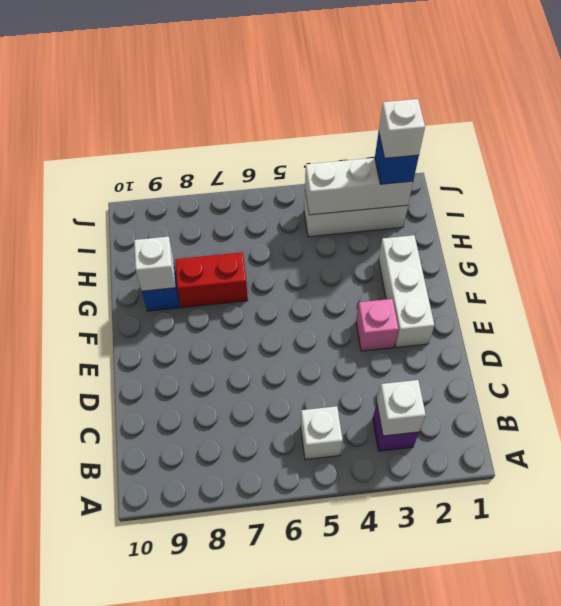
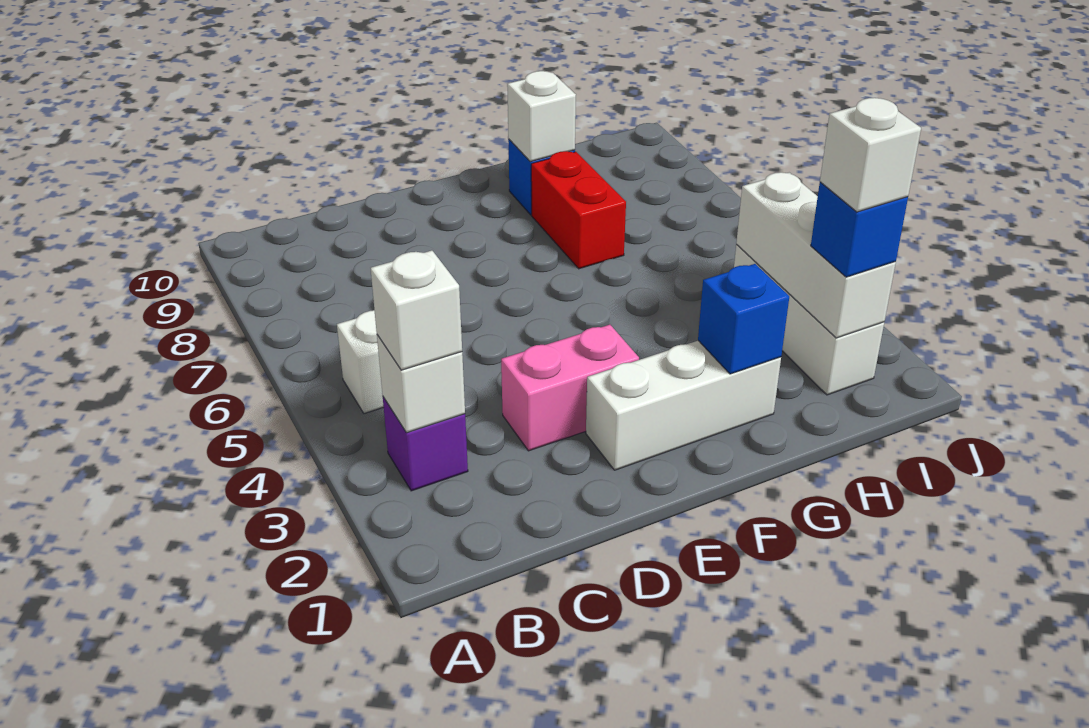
none -> white 1x1 brick [371,250,462,370]
pink 1x1 brick [356,299,399,351] -> pink 1x2 brick [501,324,639,451]
none -> blue 1x1 brick [698,264,789,374]

